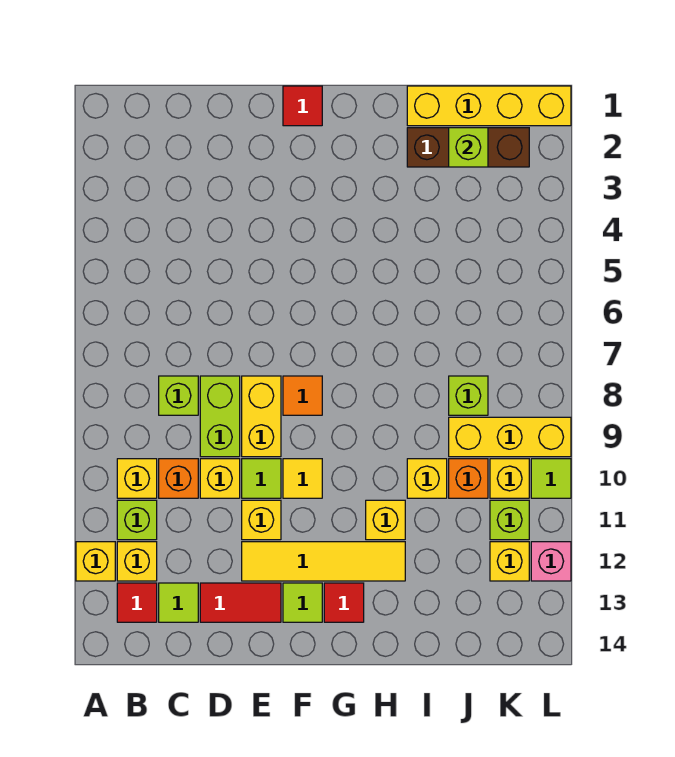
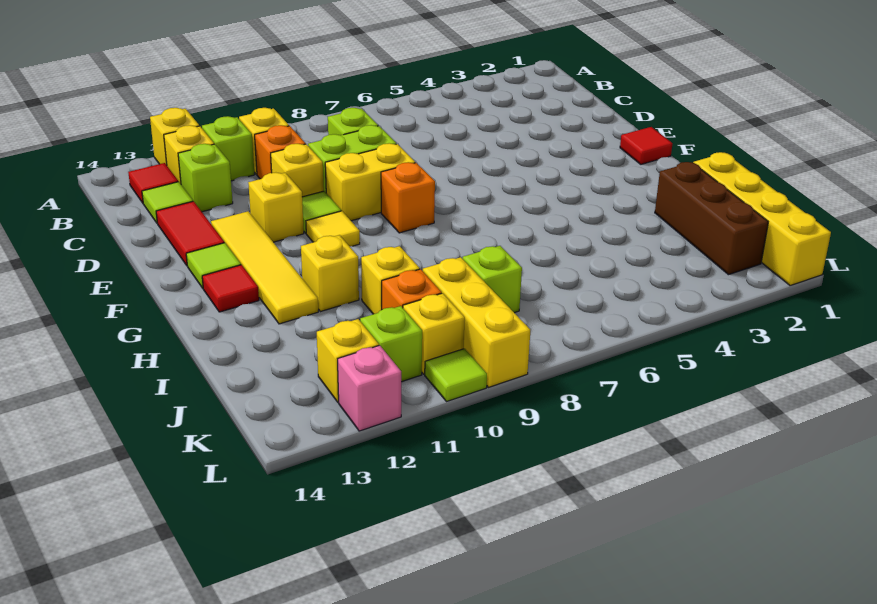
orange 1x1 tile [283,376,322,415] -> orange 1x1 brick [381,162,435,233]
lime 1x1 brick [449,128,488,167] -> lime 1x1 brick moved to [178,144,233,212]

